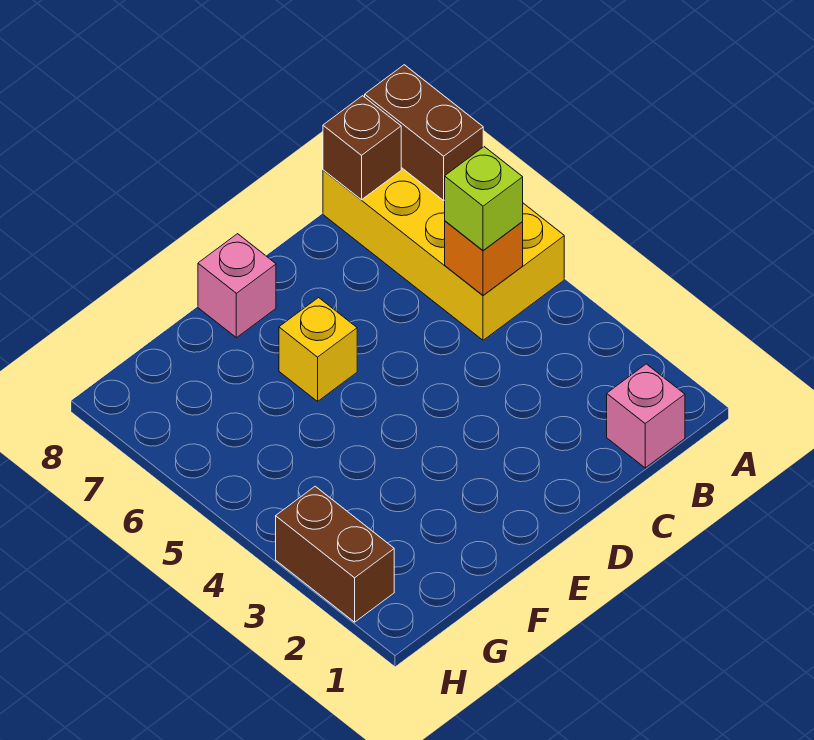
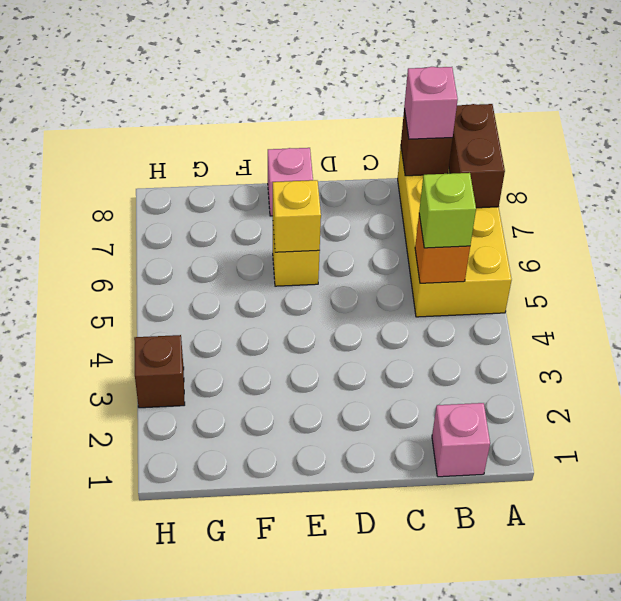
none -> pink 1x1 brick [404,67,458,139]
none -> yellow 1x1 brick [273,180,321,252]
brown 1x2 brick [276,486,394,622] -> brown 1x1 brick [134,335,185,408]

